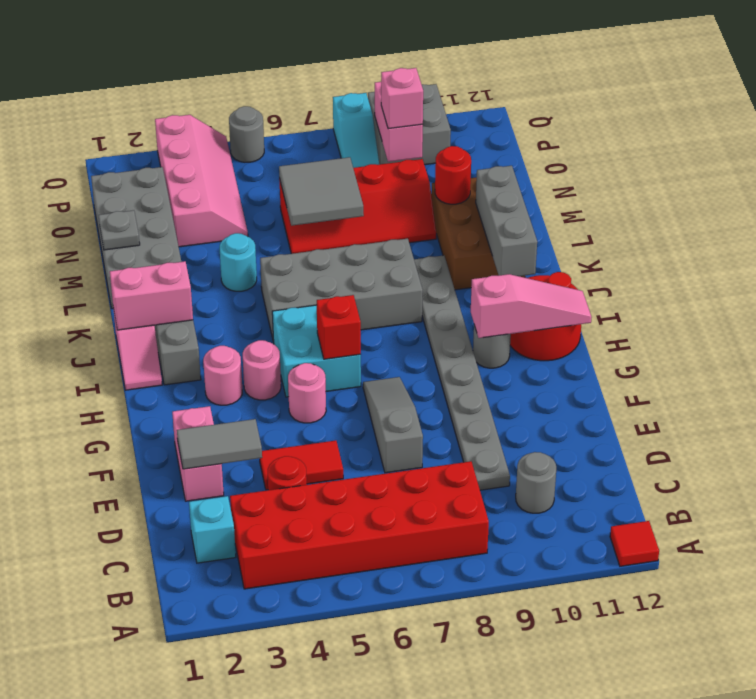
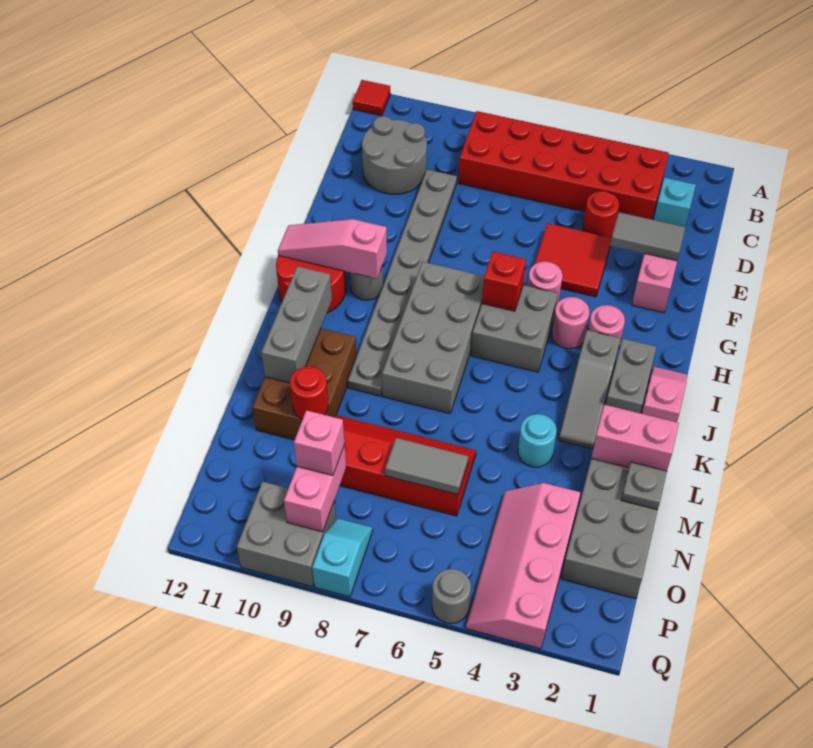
grey 1x1 round brick [516,452,556,513] -> grey 2x2 round brick [362,116,427,194]
red 1x2 tile [260,440,343,490] -> red 2x2 tile [535,223,611,297]
grey 1x3 slope [363,377,423,473] -> grey 1x3 slope moved to [559,330,621,449]
cyan 2x2 brick [272,305,361,397] -> grey 2x2 brick [471,285,558,372]
pink 1x2 brick [110,261,193,330] -> pink 1x2 brick moved to [592,405,679,471]
grey 2x4 brick [260,239,423,342] -> grey 2x4 brick turned to [382,262,484,413]
grey 2x2 tile [279,157,364,226] -> grey 1x2 tile [385,438,468,494]

